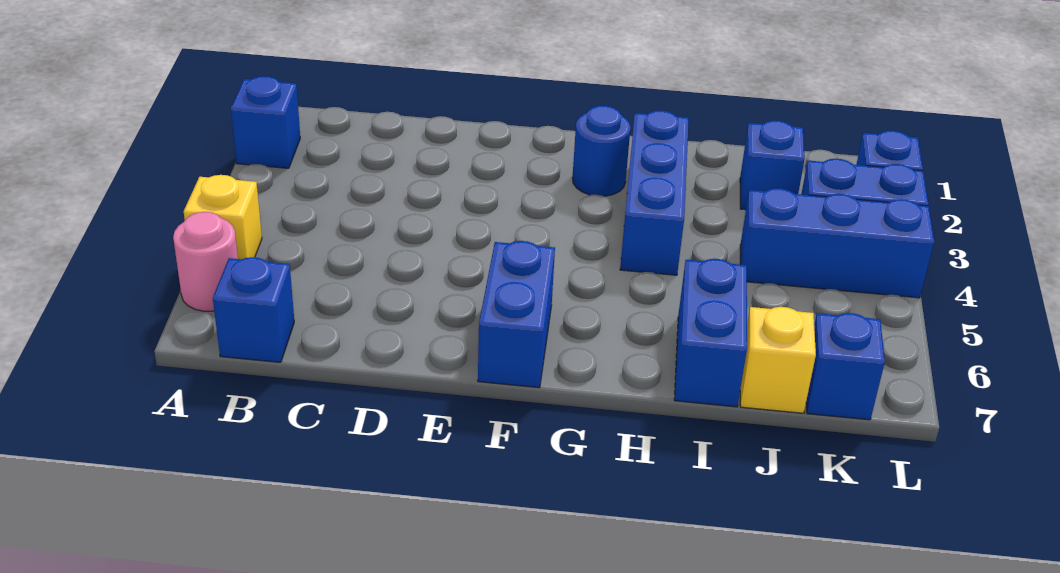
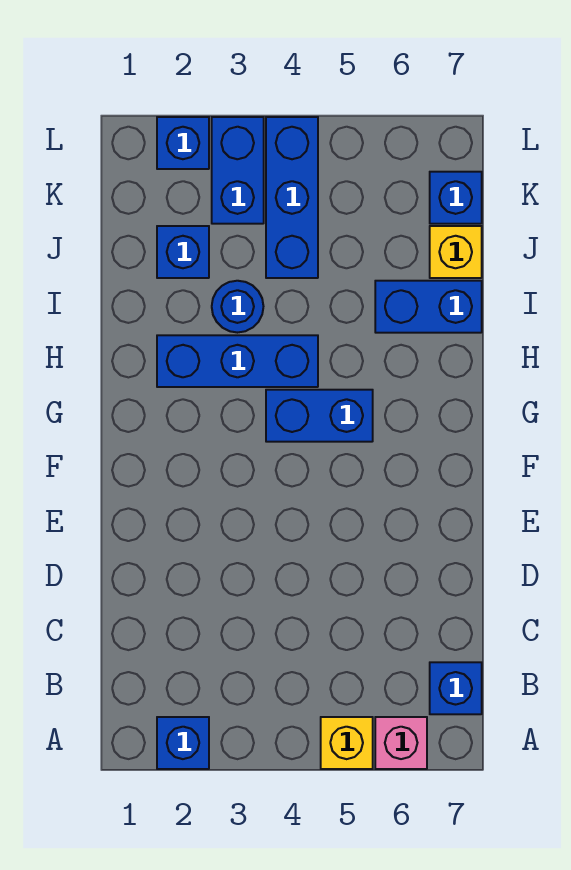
pink 1x1 round brick [173,212,238,311] -> pink 1x1 brick [375,717,427,769]
blue 1x2 brick [478,241,555,388] -> blue 1x2 brick moved to [266,390,373,442]
blue 1x1 round brick [572,105,631,196] -> blue 1x1 round brick moved to [212,281,263,333]

